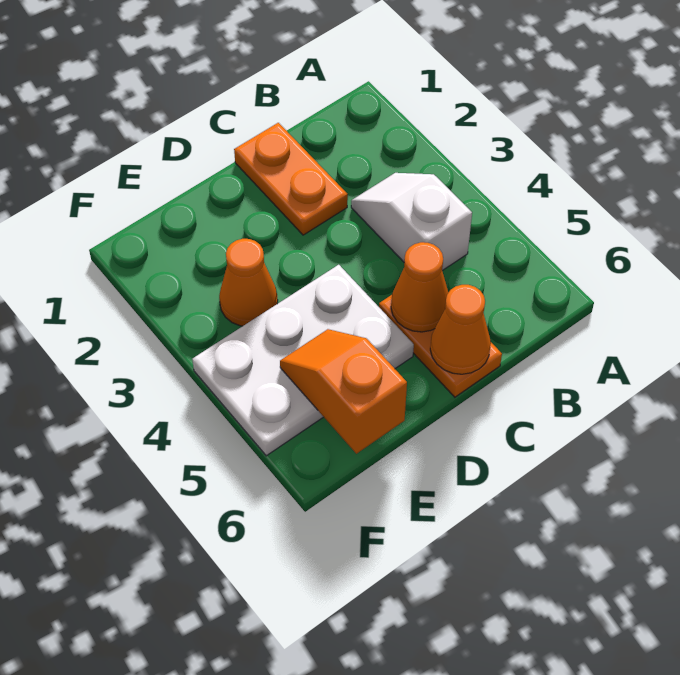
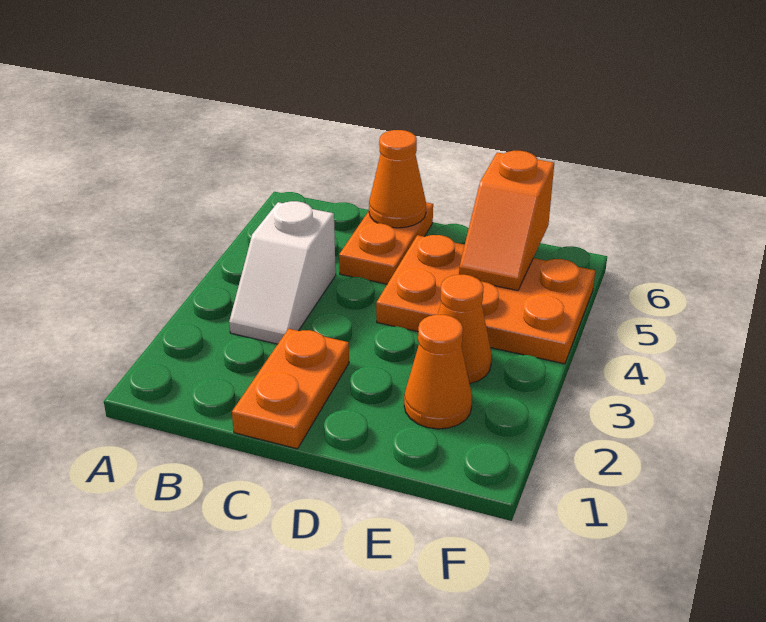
orange 1x1 cone [391,242,448,332] -> orange 1x1 cone moved to [404,315,472,429]
white 2x3 plate [192,265,414,456] -> orange 2x3 plate [376,235,595,364]

